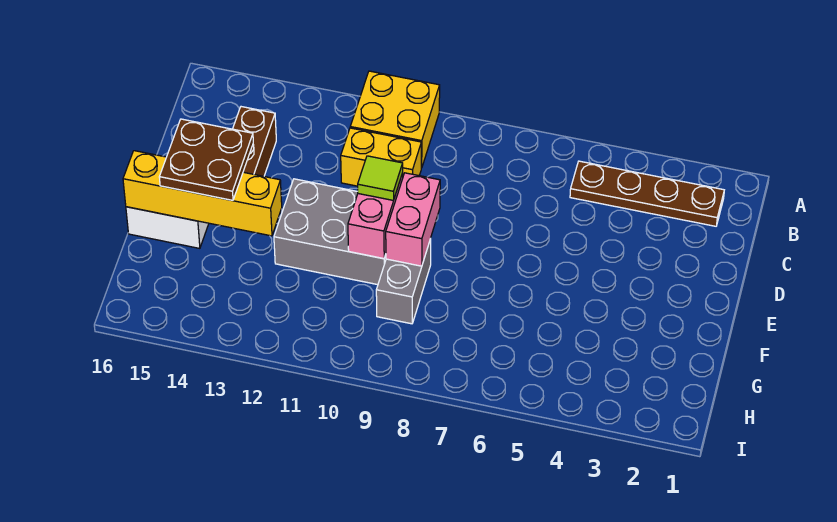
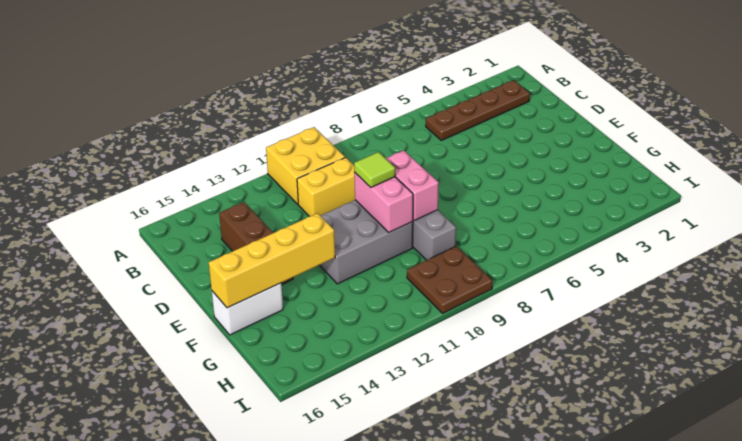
brown 2x2 plate [159,119,253,200] -> brown 2x2 plate moved to [407,246,493,313]

